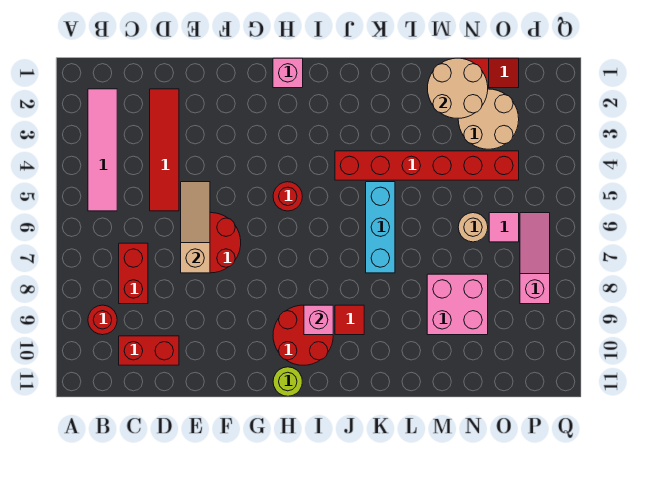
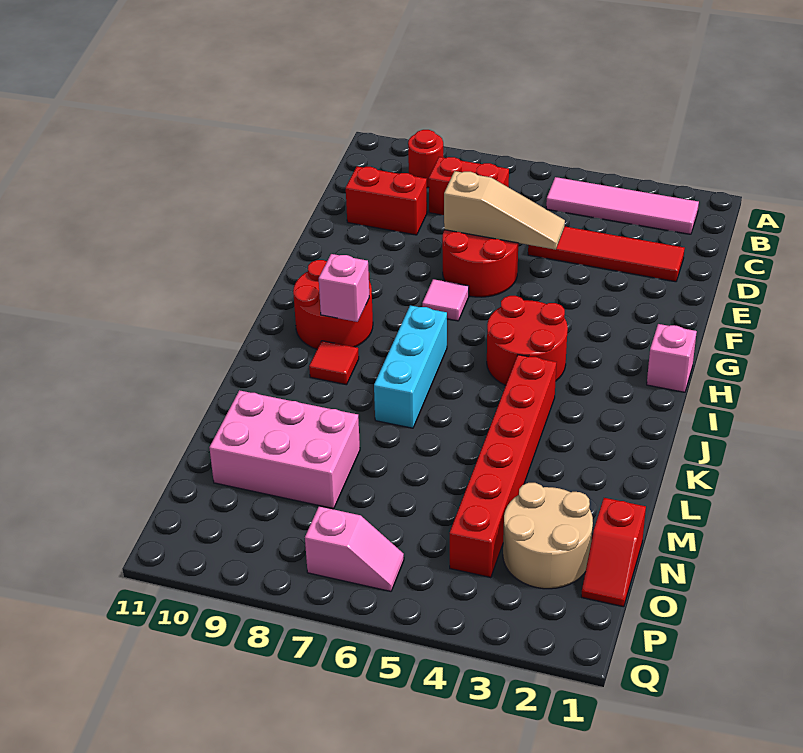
red 1x2 brick [119,336,179,365] -> red 1x2 brick turned to [346,167,427,235]
red 1x1 round brick [273,182,302,211] -> red 2x2 round brick [487,296,568,385]
lime 1x1 round brick [273,367,302,396] -> none
cyan 1x3 brick [366,182,395,273] -> cyan 1x3 brick turned to [374,305,447,428]
tan 2x2 round brick [428,58,488,118] -> none
pink 2x2 brick [427,274,488,335] -> pink 2x3 brick [209,390,360,509]
tan 1x1 round brick [458,213,488,242] -> none
pink 1x1 tile [489,213,519,242] -> pink 1x1 tile moved to [422,279,469,321]
pink 1x3 slope [520,213,550,304] -> pink 1x2 slope [305,506,404,591]

